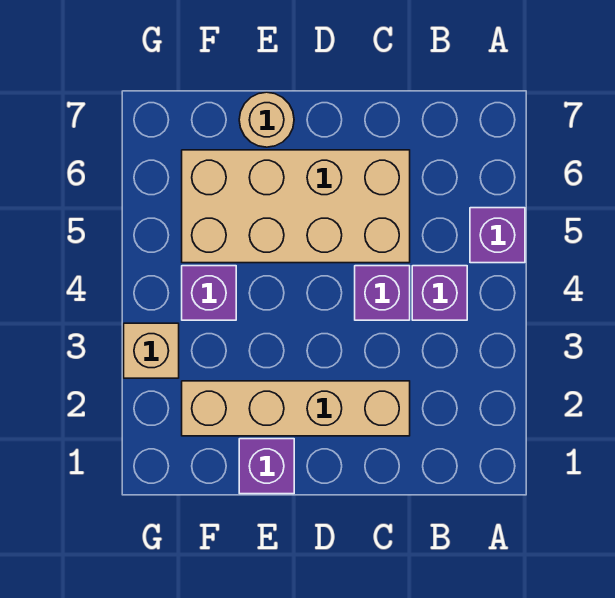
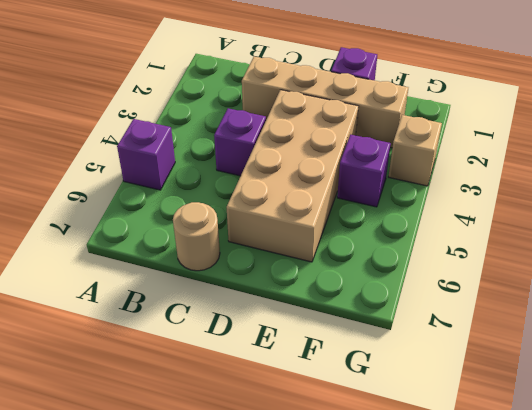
purple 1x1 brick [412,266,467,320] -> none
tan 2x4 brick [182,150,410,263] -> tan 2x4 brick turned to [227,90,359,262]
tan 1x1 round brick [239,92,294,147] -> tan 1x1 round brick moved to [173,202,220,271]

